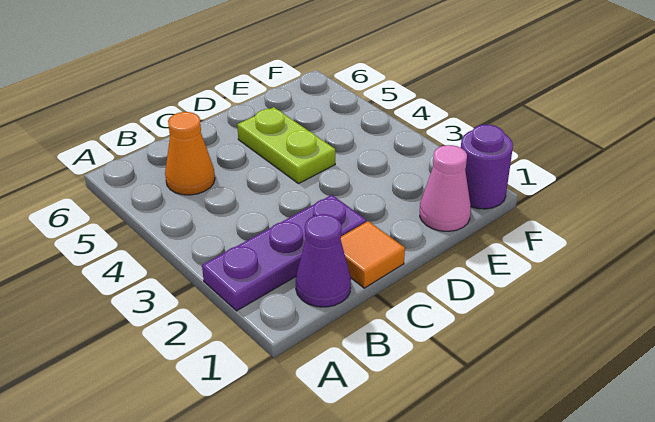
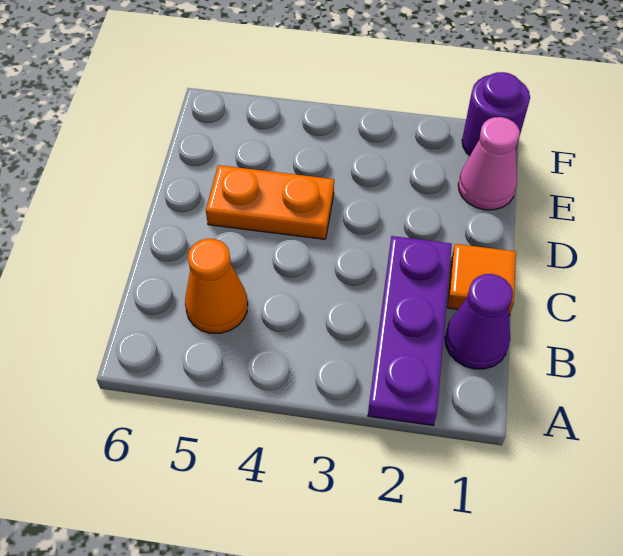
lime 1x2 plate [237,107,335,184] -> orange 1x2 plate [206,165,334,239]

